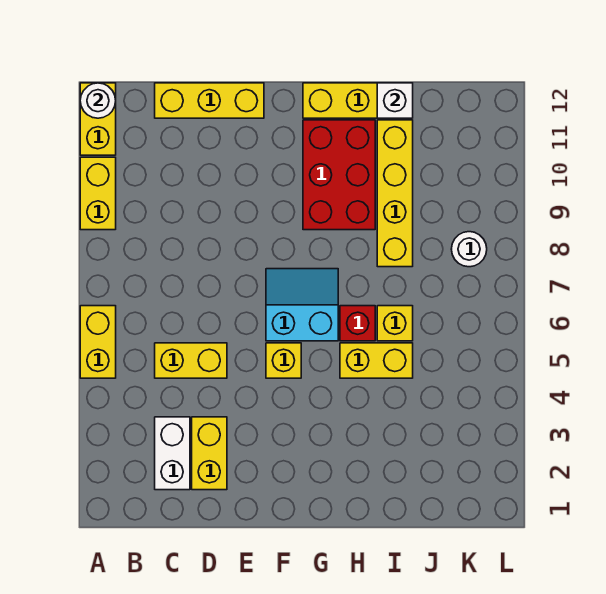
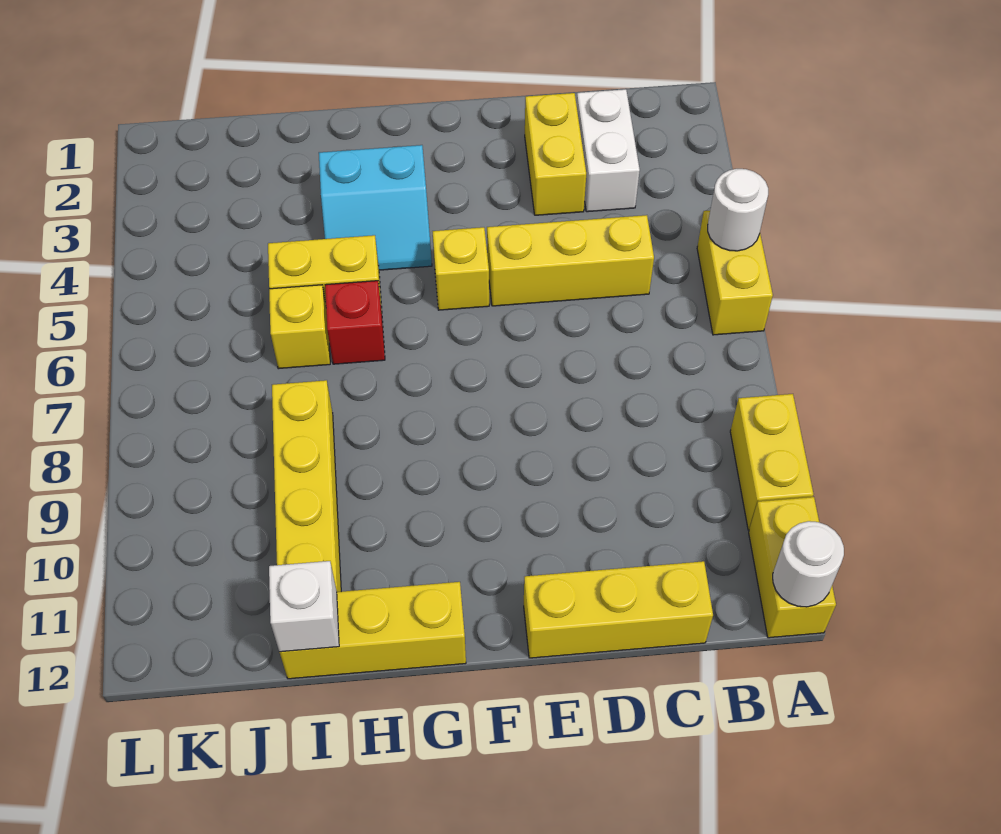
yellow 1x2 brick [155,343,227,378] -> yellow 1x3 brick [487,215,654,306]
cyan 2x2 slope [266,269,338,341] -> cyan 2x2 slope moved to [319,145,432,270]
red 2x3 brick [303,120,375,230] -> none
white 1x1 round brick [451,232,487,267] -> white 1x1 round brick moved to [708,169,768,251]

